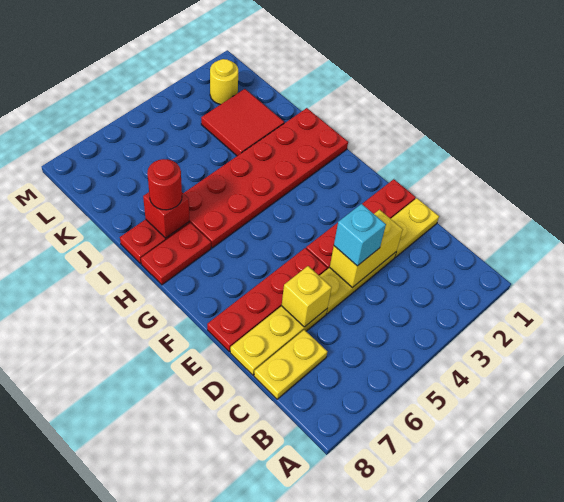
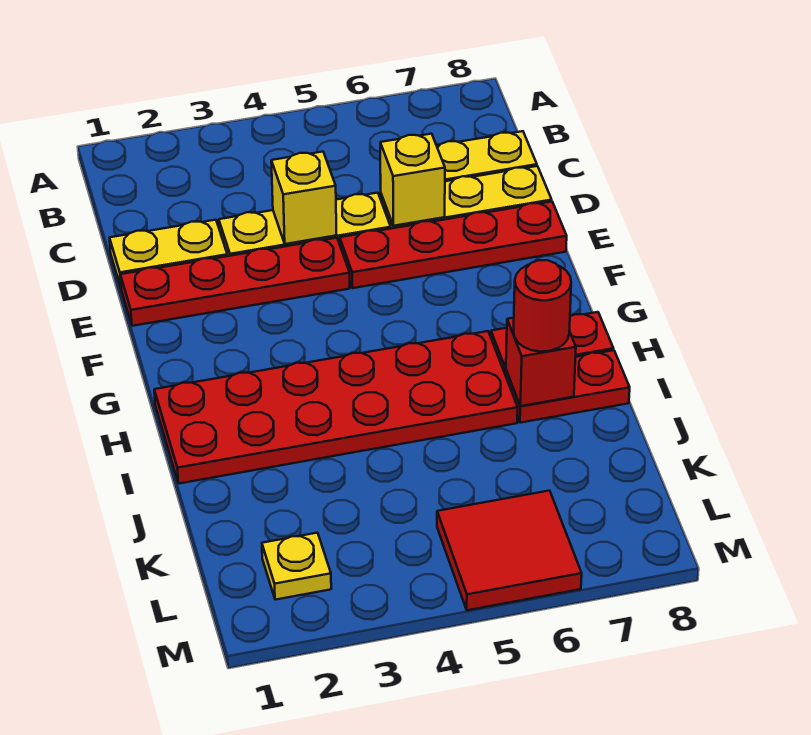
yellow 1x2 brick [330,210,403,288] -> yellow 1x1 brick [271,152,336,244]
cyan 1x1 brick [334,204,386,266] -> none
red 2x2 tile [201,89,284,156] -> red 2x2 tile moved to [437,491,582,610]
yellow 1x1 round brick [210,59,238,105] -> yellow 1x1 plate [262,533,331,600]

